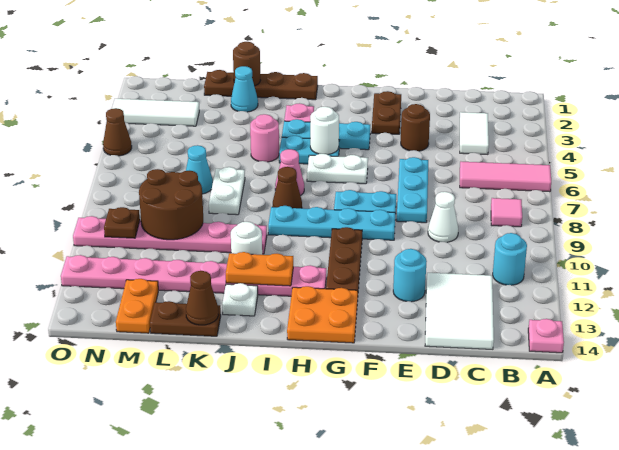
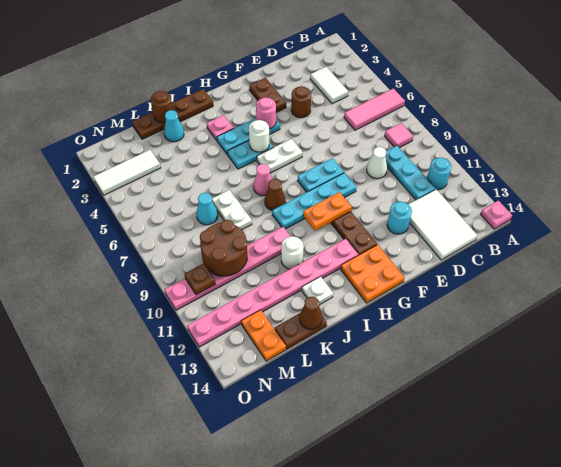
cyan 1x3 plate [397,157,428,223] -> cyan 1x3 plate moved to [385,146,435,200]
orange 1x2 plate [226,252,293,286] -> orange 1x2 plate moved to [303,192,352,231]
pink 1x1 round brick [250,114,279,162] -> pink 1x1 round brick moved to [256,97,276,129]
brown 1x1 cone [103,108,132,156] -> none

